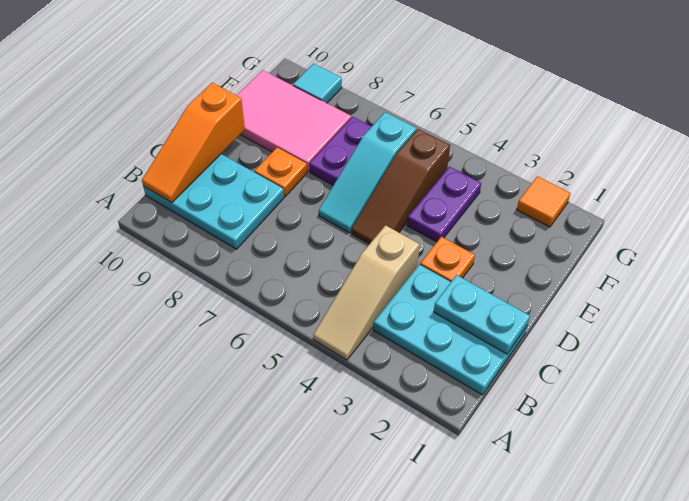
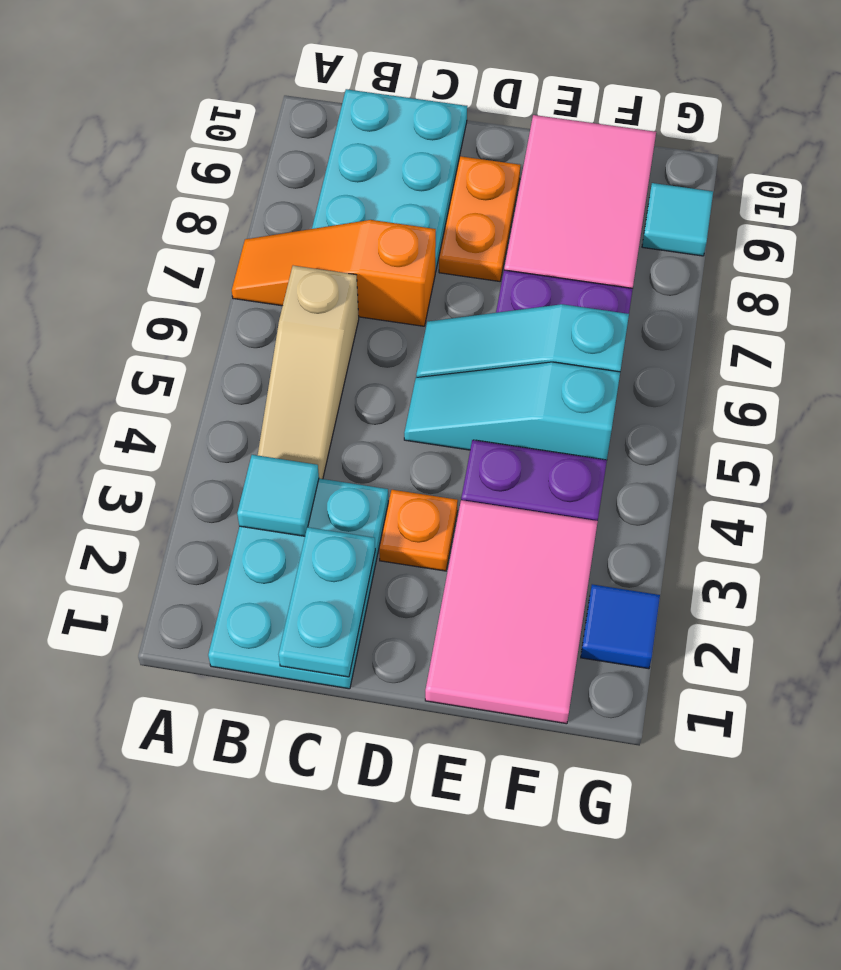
tan 1x3 slope [313,225,419,360] -> tan 1x3 slope turned to [258,266,359,479]
none -> cyan 1x1 tile [237,455,319,536]
orange 1x3 slope [142,83,245,203] -> orange 1x3 slope moved to [232,220,436,326]
brown 1x3 slope [351,129,450,244] -> cyan 1x3 slope [404,362,620,460]
orange 1x1 plate [255,148,307,196] -> orange 1x2 plate [439,156,520,281]
none -> pink 2x3 tile [425,500,598,724]
orange 1x1 tile [517,176,570,227] -> blue 1x1 tile [581,584,660,669]

